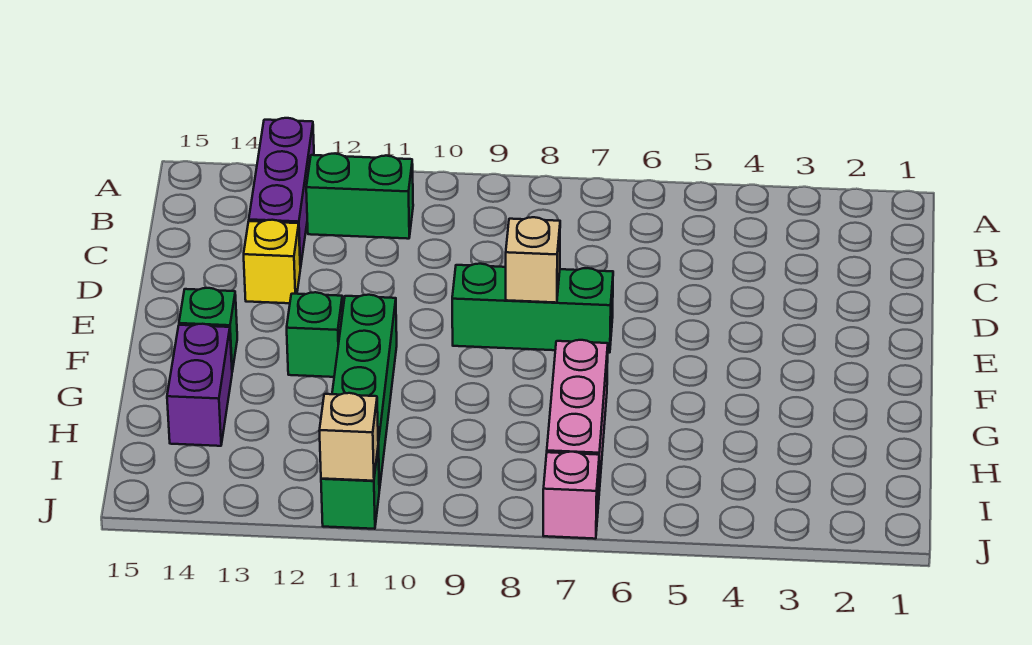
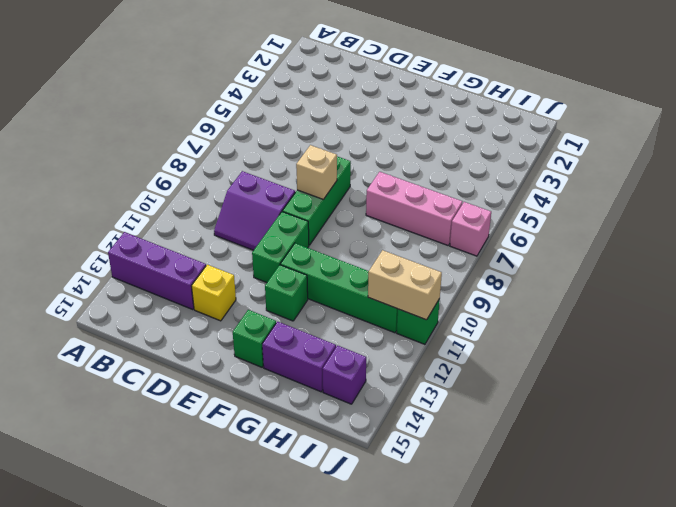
green 1x2 brick [306,154,413,239] -> green 1x2 brick moved to [252,212,309,283]
none -> purple 2x2 slope [214,171,295,250]
none -> purple 1x1 brick [323,346,366,404]
tan 1x1 brick [319,393,378,481] -> tan 1x2 brick [368,250,442,320]

